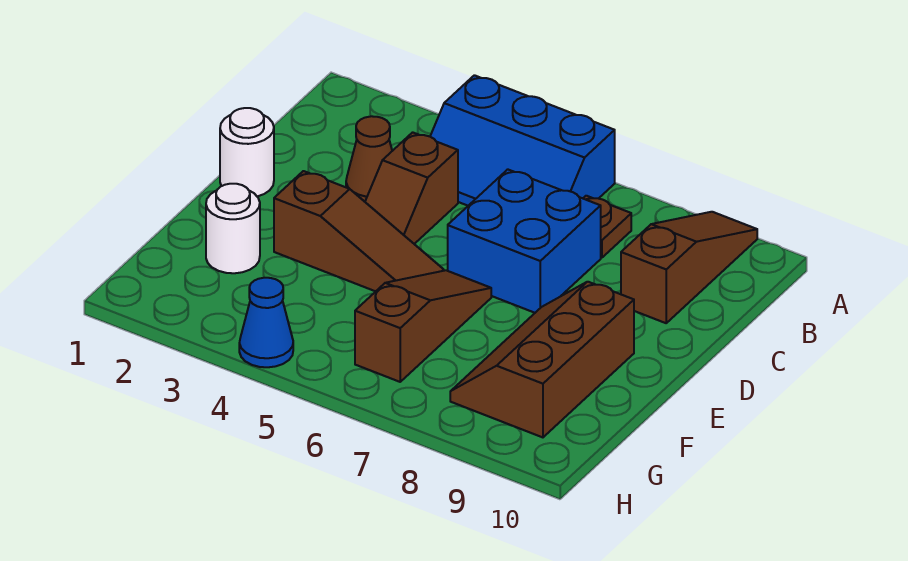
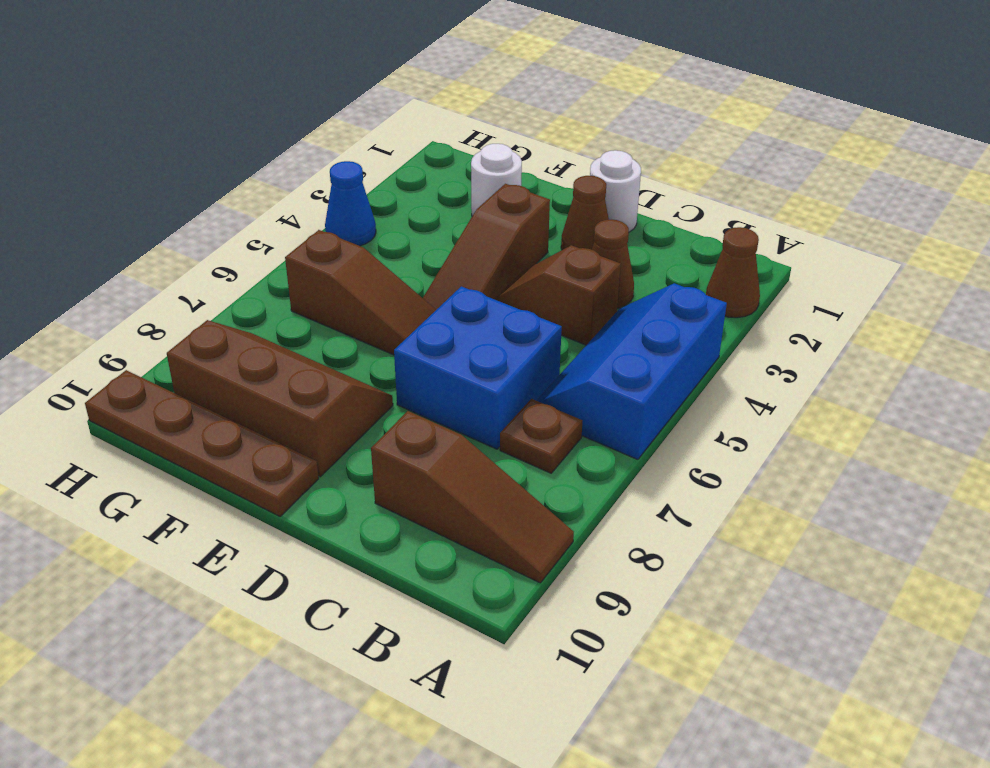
none -> brown 1x1 cone [706,227,760,318]
none -> brown 1x1 cone [561,176,609,250]
none -> brown 1x4 plate [85,370,319,517]

